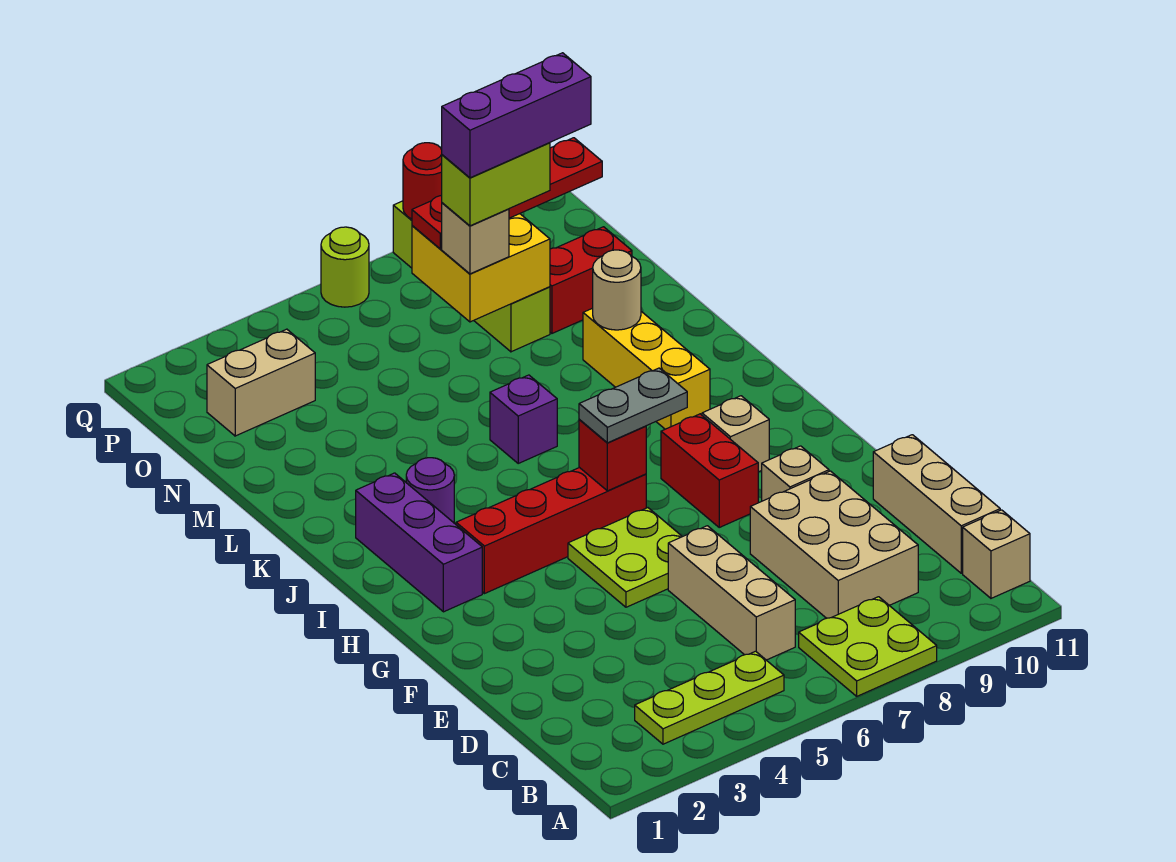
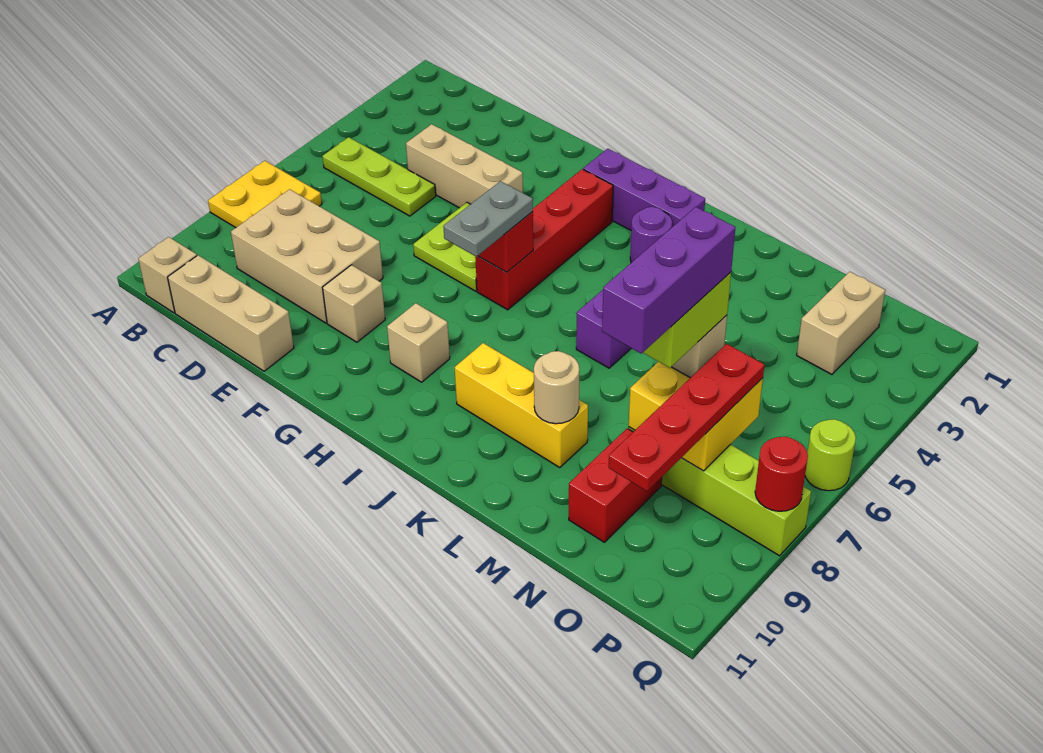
lime 2x2 plate [799,597,937,696] -> yellow 2x2 plate [208,161,322,228]
lime 1x3 plate [635,651,784,744] -> lime 1x3 plate turned to [322,137,436,216]
tan 1x3 brick [668,526,795,660] -> tan 1x3 brick moved to [406,124,523,208]
red 1x2 brick [661,414,758,527] -> none

